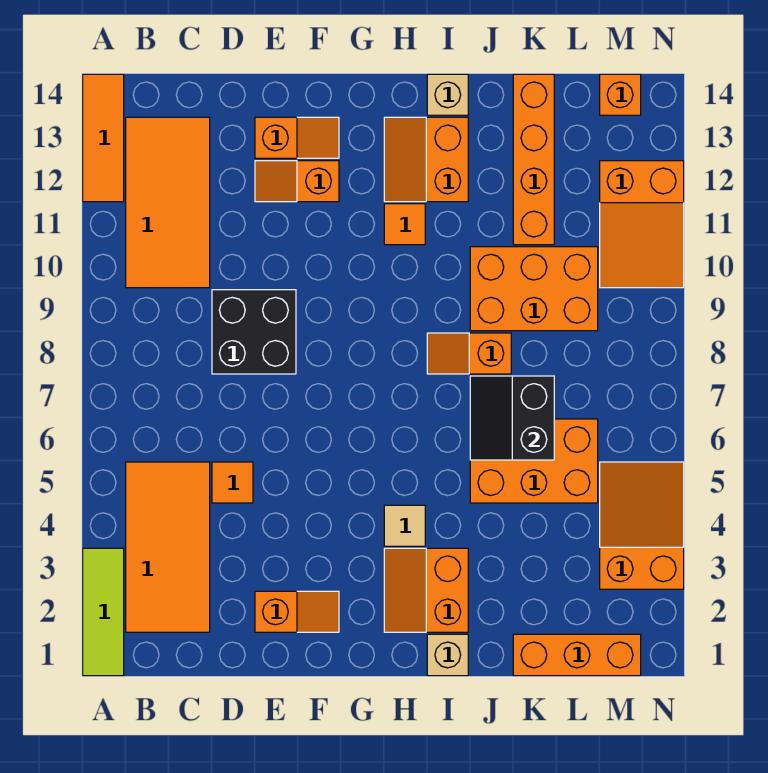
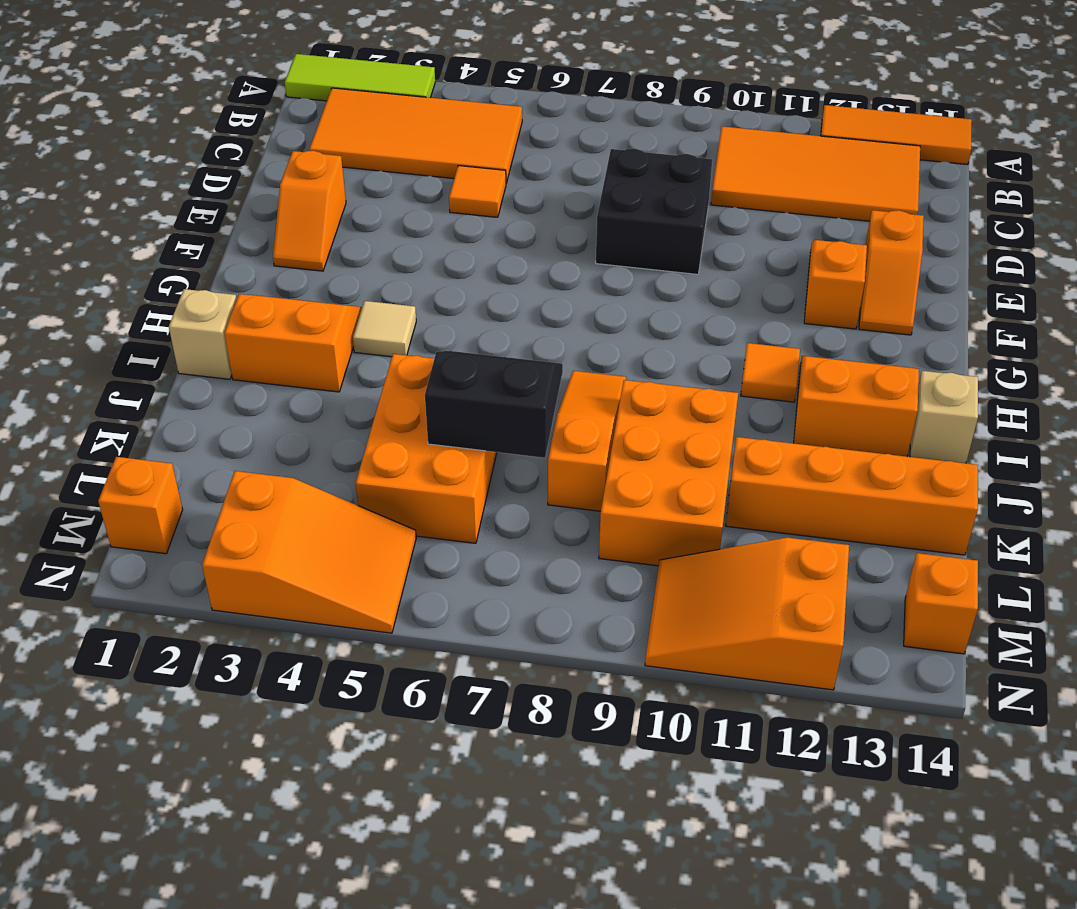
orange 1x2 slope [427,333,511,374] -> orange 1x3 slope [548,371,626,511]
orange 1x3 brick [513,634,641,676] -> orange 1x1 brick [98,457,183,554]

